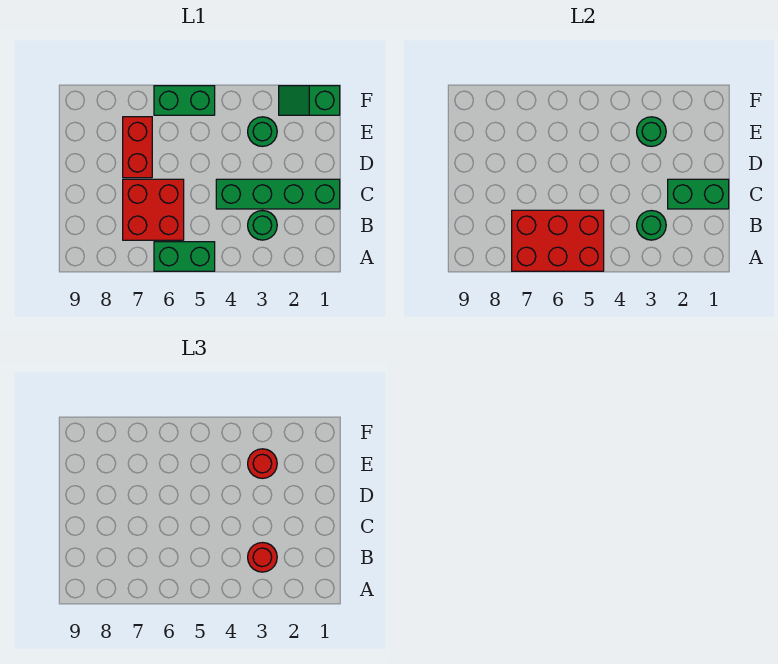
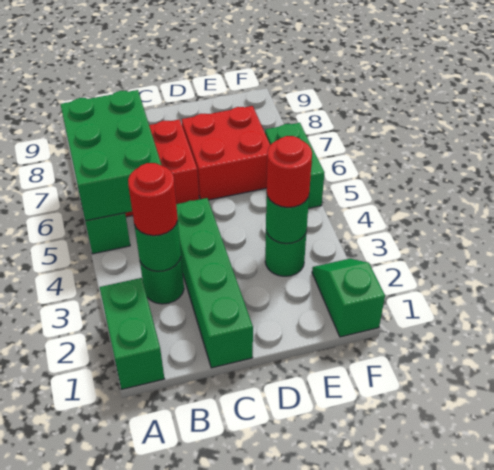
red 2x3 brick [512,210,604,271] -> green 2x3 brick [60,90,161,221]
green 1x2 brick [668,179,729,209] -> green 1x2 brick moved to [100,278,164,389]
red 1x2 brick [123,117,152,178] -> red 2x2 brick [182,106,270,200]

